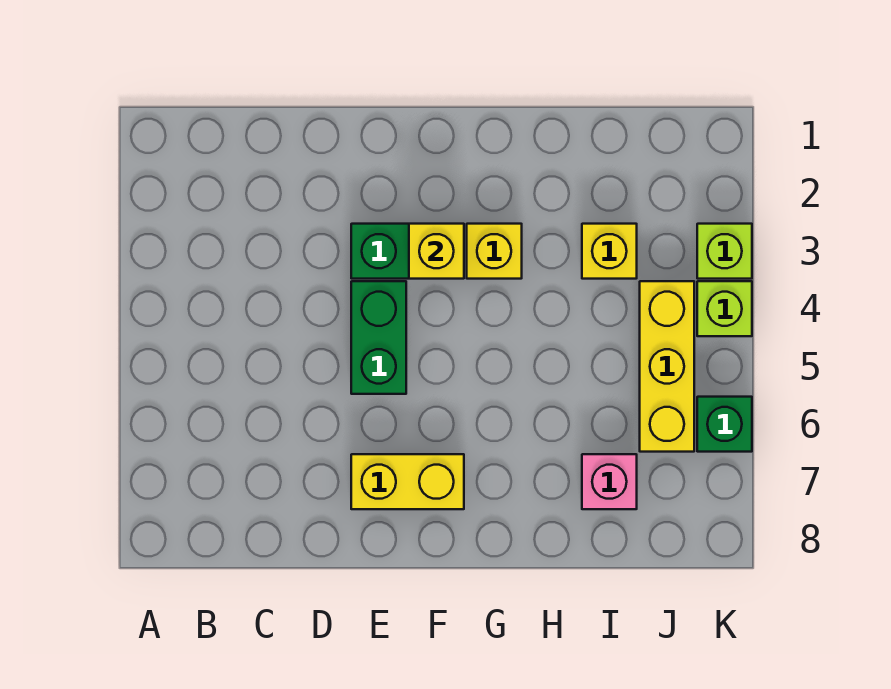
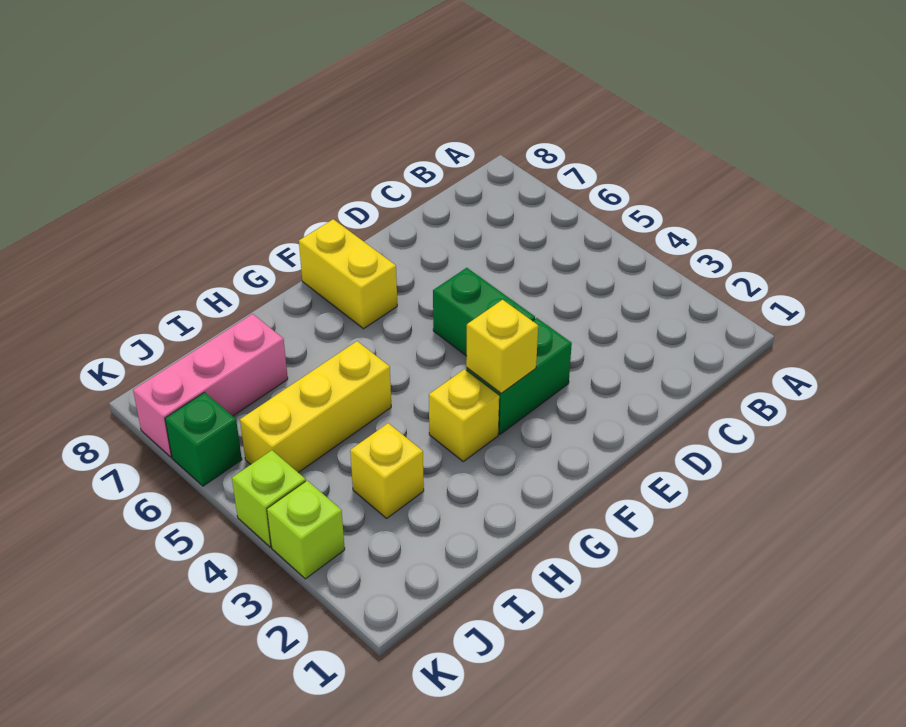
yellow 1x2 brick [351,454,464,509] -> yellow 1x2 brick turned to [299,219,397,329]
pink 1x1 brick [582,454,637,509] -> pink 1x3 brick [133,314,288,457]
yellow 1x3 brick [640,281,694,452] -> yellow 1x3 brick turned to [240,341,391,473]

